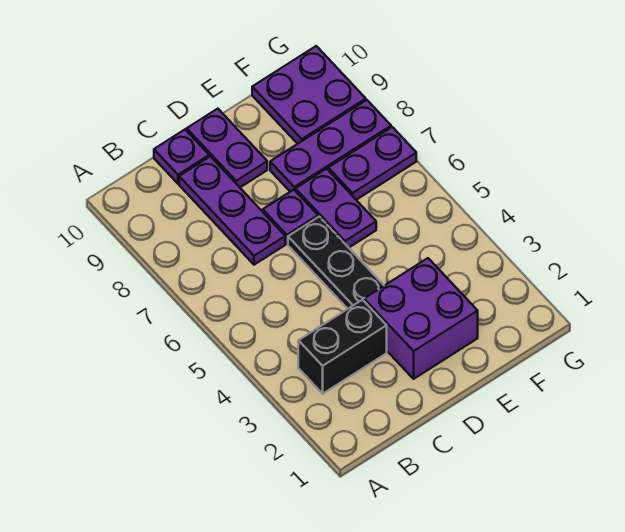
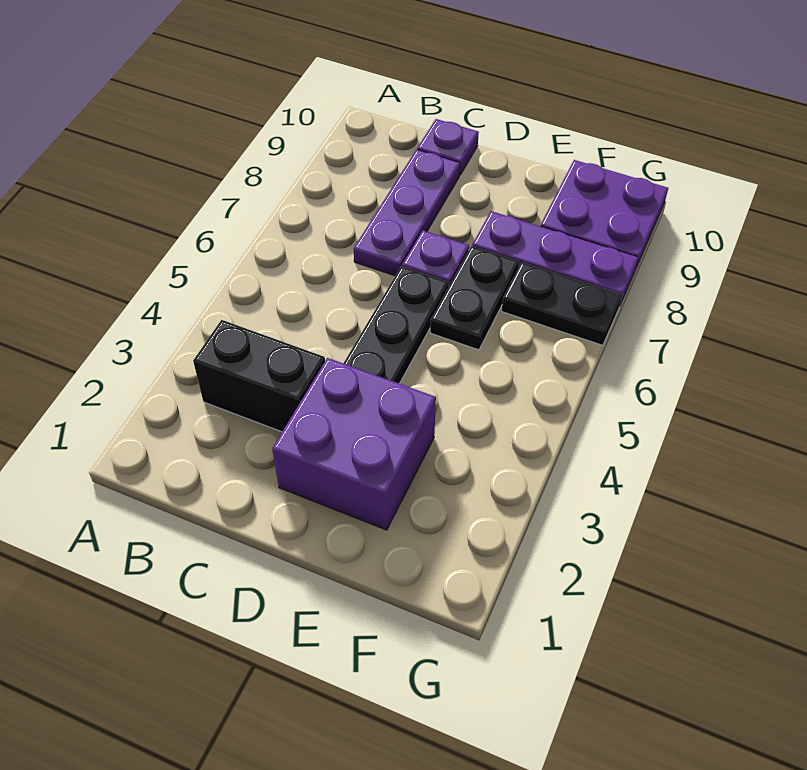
purple 1x2 plate [187,109,267,187] -> none
purple 1x2 plate [296,169,376,248] -> black 1x2 plate [430,246,519,350]
purple 1x2 plate [328,127,416,200] -> black 1x2 plate [502,262,622,345]

